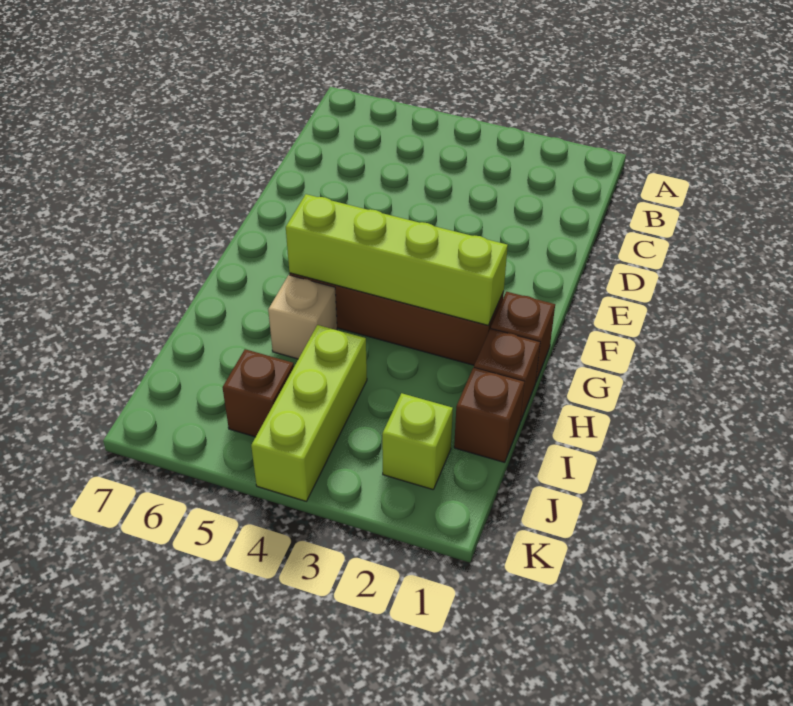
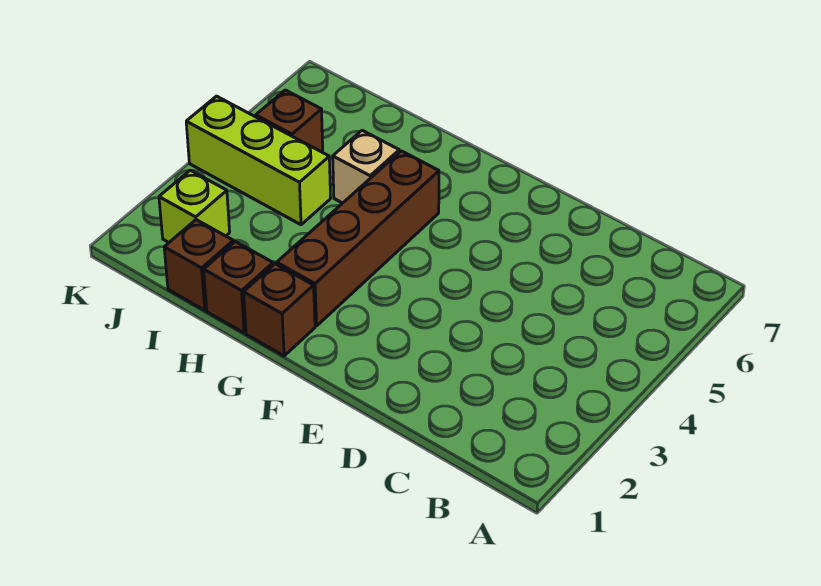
lime 1x4 brick [286,194,508,325] -> none

